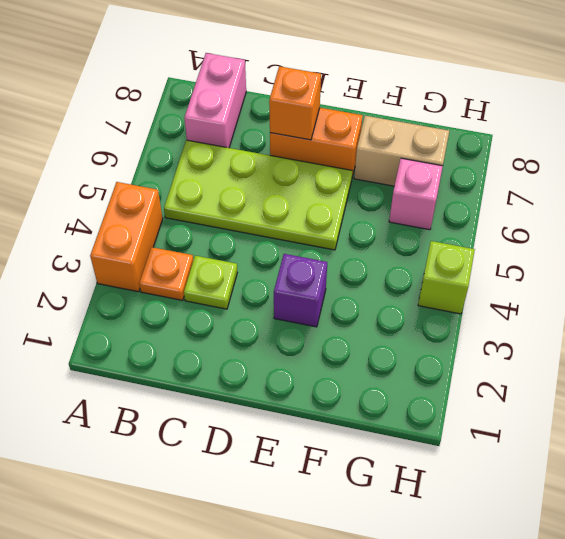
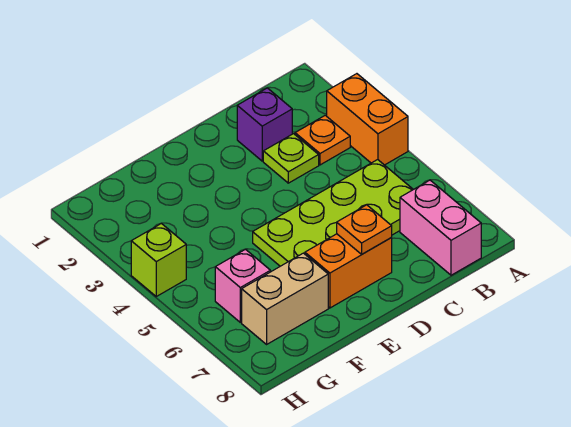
orange 1x1 brick [269,66,321,140] -> orange 1x1 plate [337,205,392,254]
purple 1x1 brick [274,254,327,327] -> purple 1x1 brick moved to [237,88,292,161]

